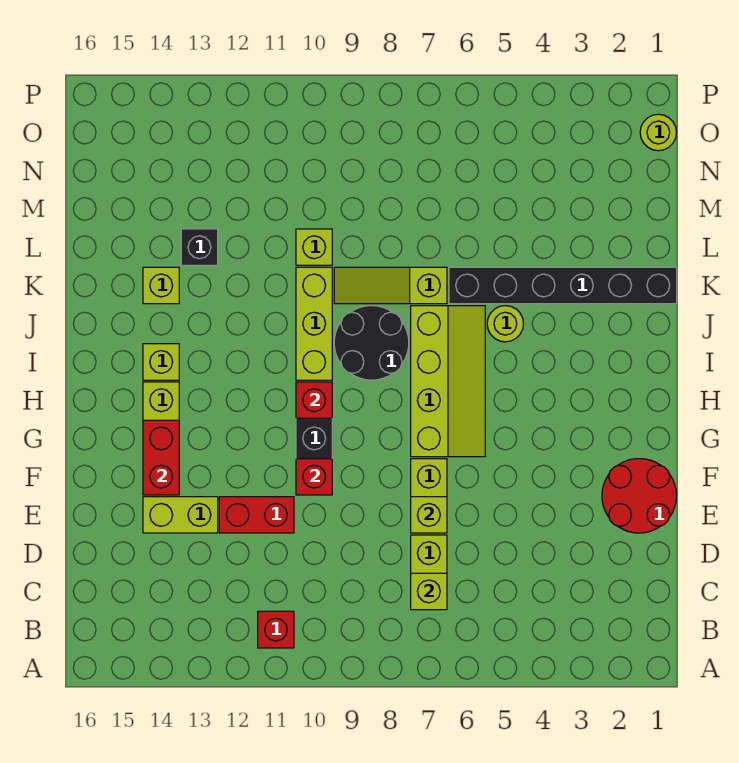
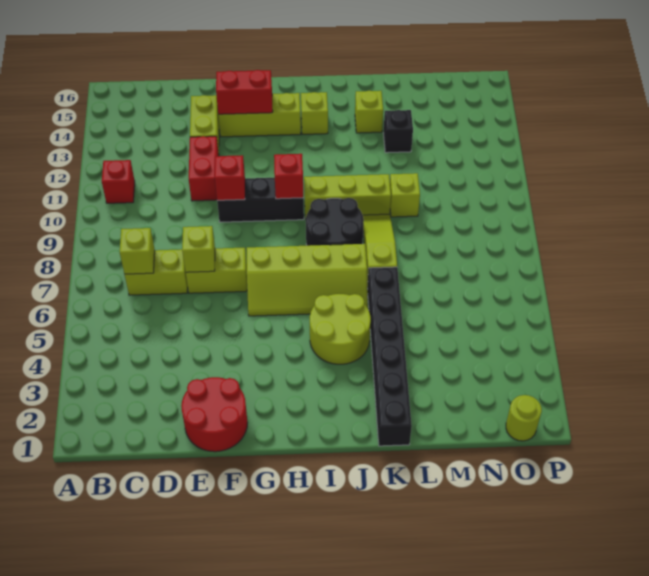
lime 1x1 round brick [487,306,524,342] -> lime 2x2 round brick [310,294,371,364]

